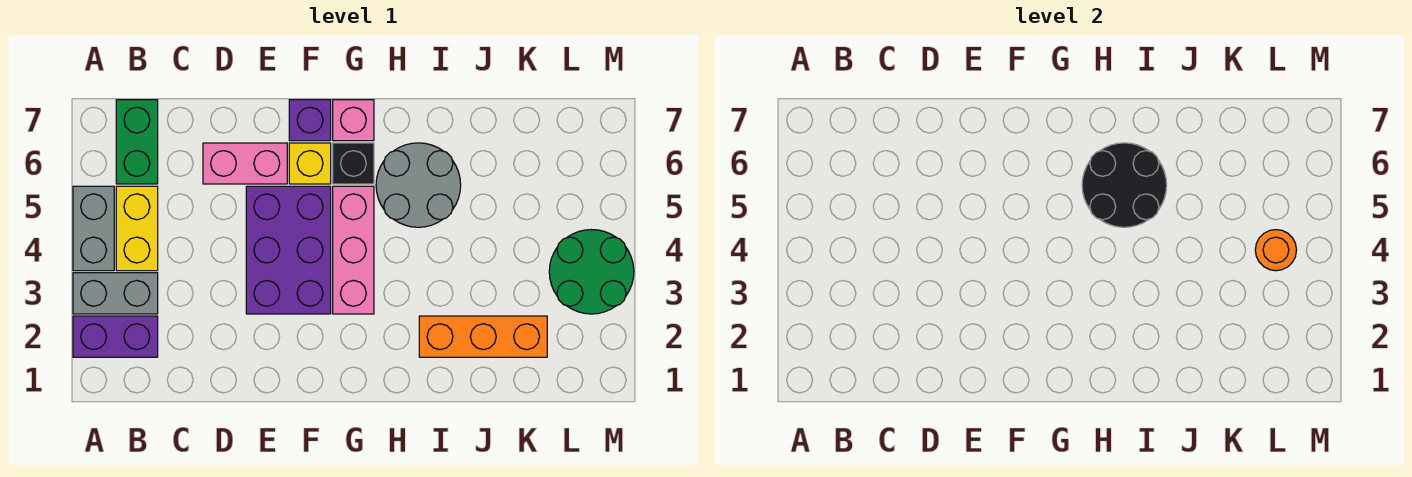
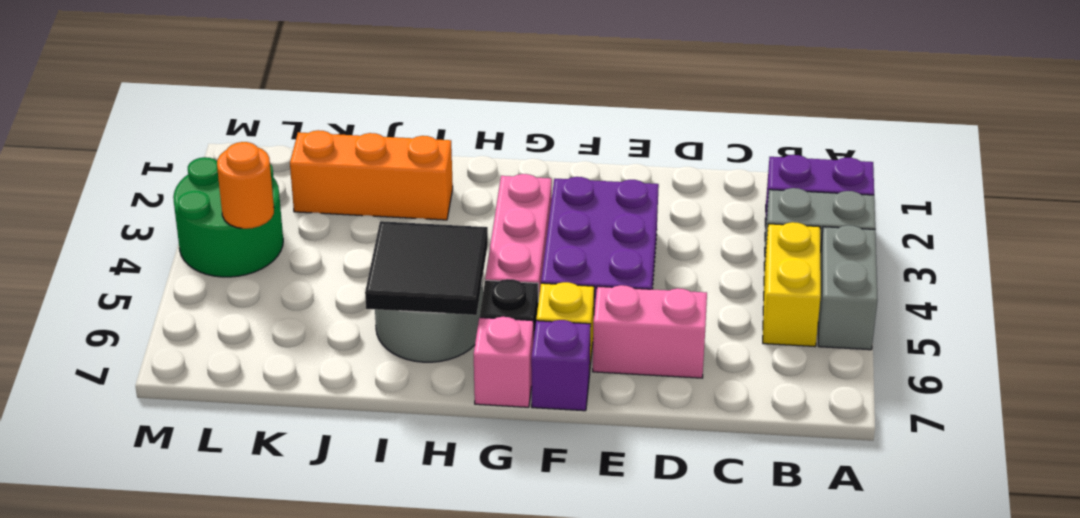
green 1x2 brick [116,100,158,184] -> none
black 2x2 round brick [1082,143,1167,227] -> black 2x2 tile [365,221,488,315]

